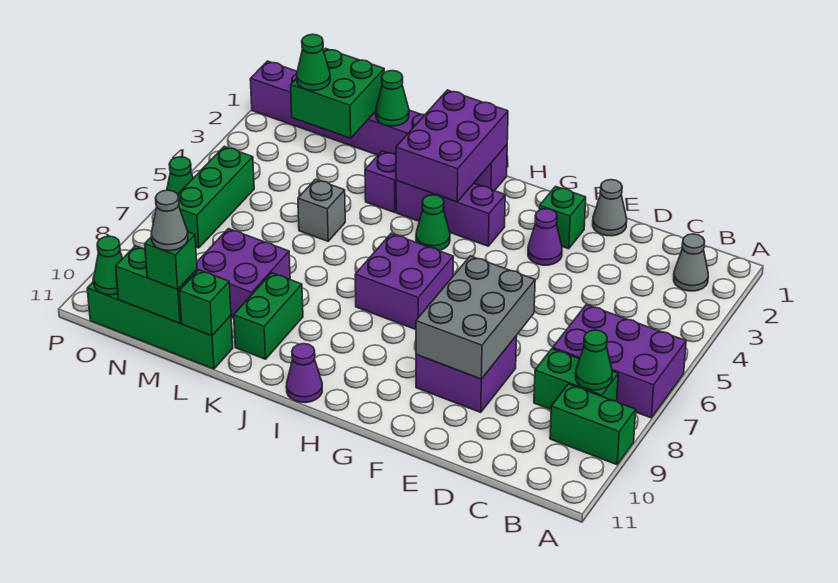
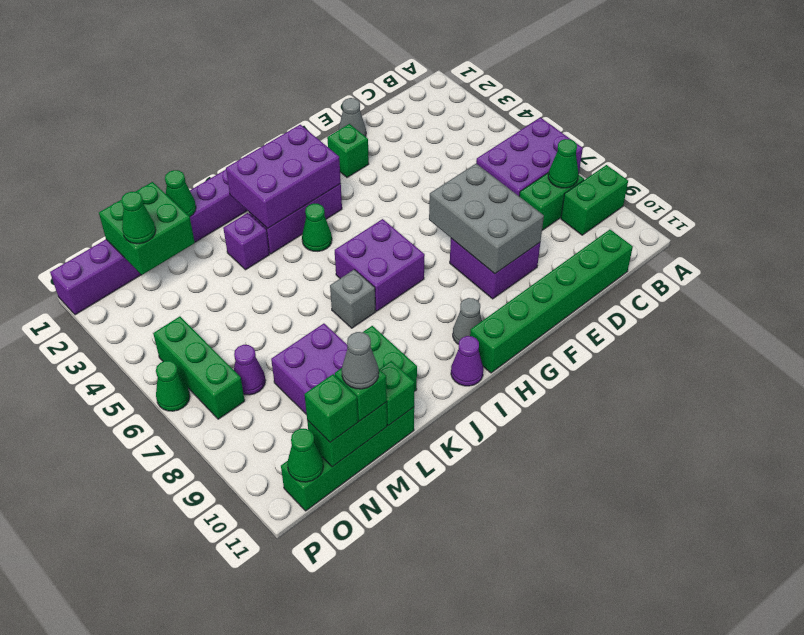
grey 1x1 cone [674,234,708,291] -> grey 1x1 cone moved to [453,298,482,344]
none -> green 1x6 brick [470,230,633,373]
purple 1x1 cone [528,209,562,265] -> purple 1x1 cone moved to [234,345,266,395]
purple 2x3 brick [396,90,508,202] -> purple 2x3 brick turned to [226,125,341,229]
grey 1x1 brick [298,179,345,241] -> grey 1x1 brick moved to [330,269,376,328]
none -> green 1x1 brick [305,374,358,442]

